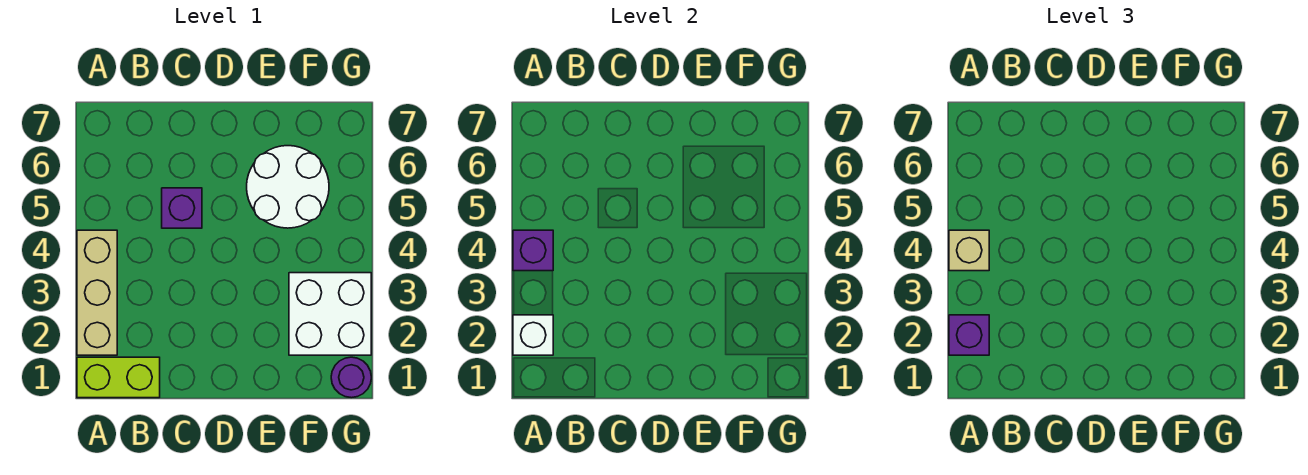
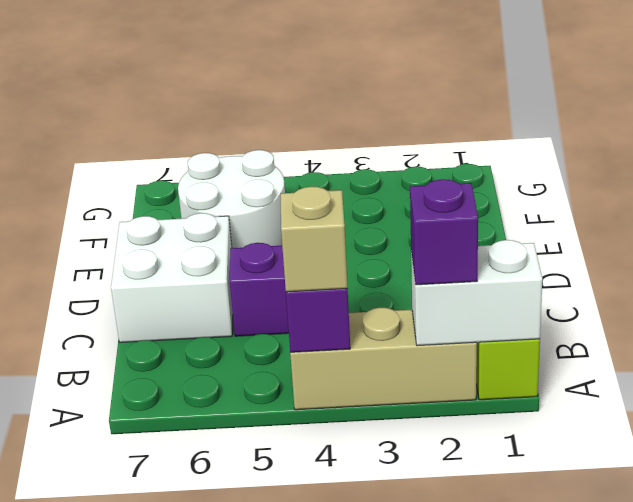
white 1x1 brick [513,315,553,355] -> white 1x2 brick [411,240,542,346]
white 2x2 brick [289,273,371,355] -> white 2x2 brick moved to [111,213,233,343]
purple 1x1 round brick [331,357,371,398] -> none

